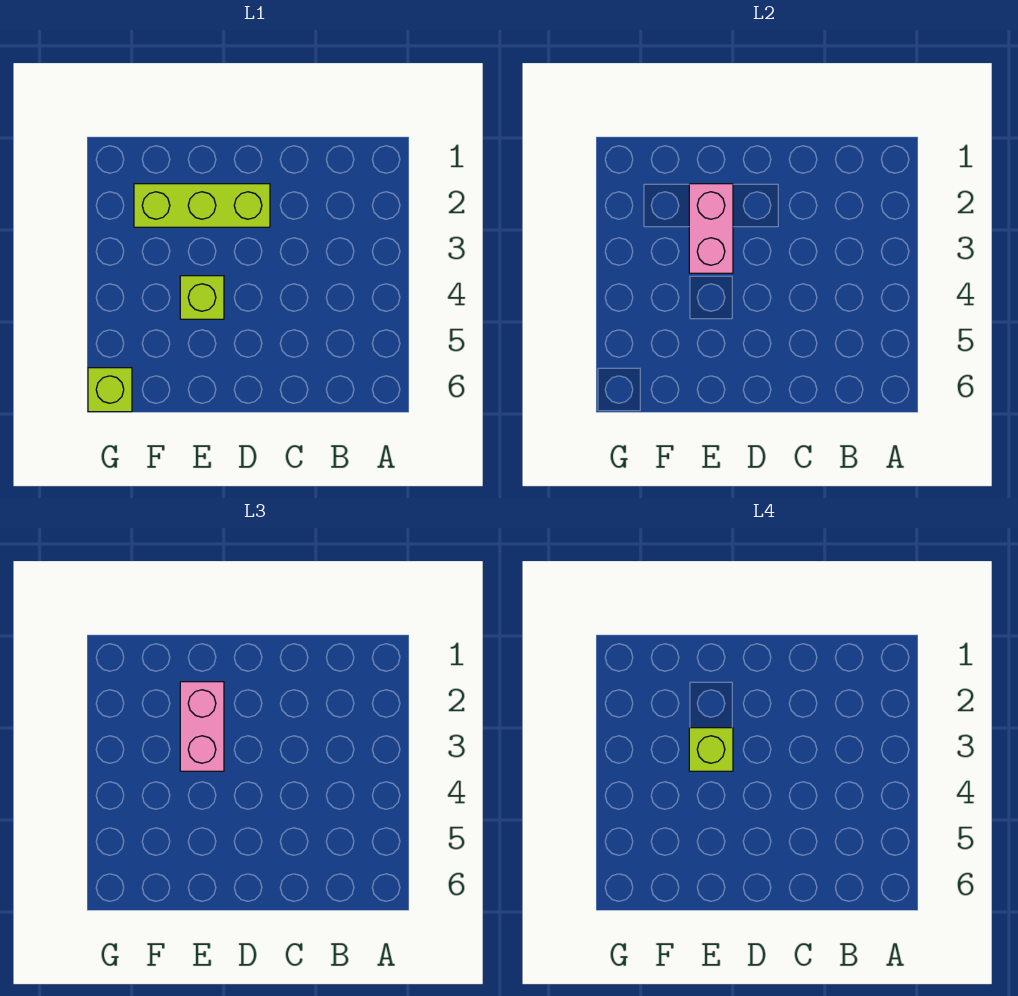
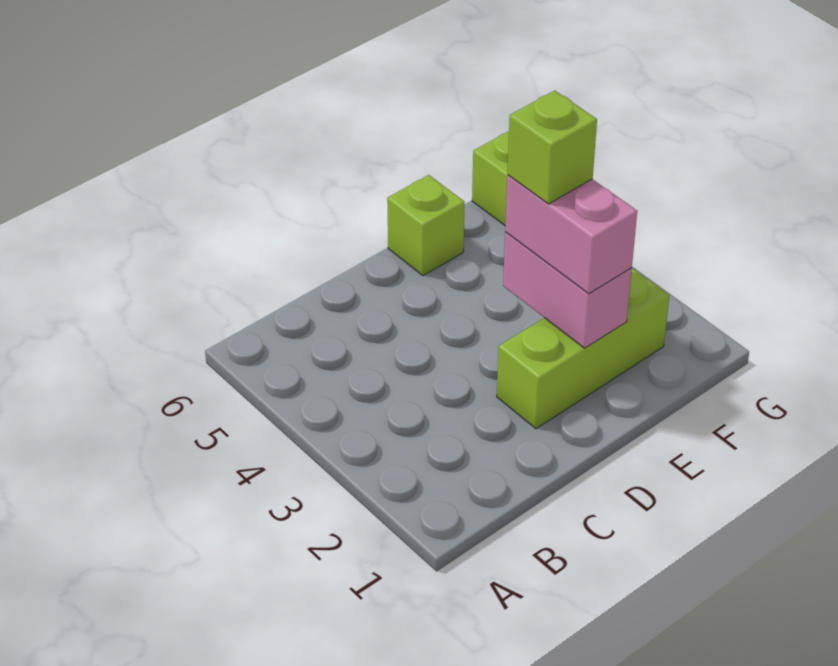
lime 1x1 brick [180,276,224,319] -> lime 1x1 brick moved to [387,175,465,276]

